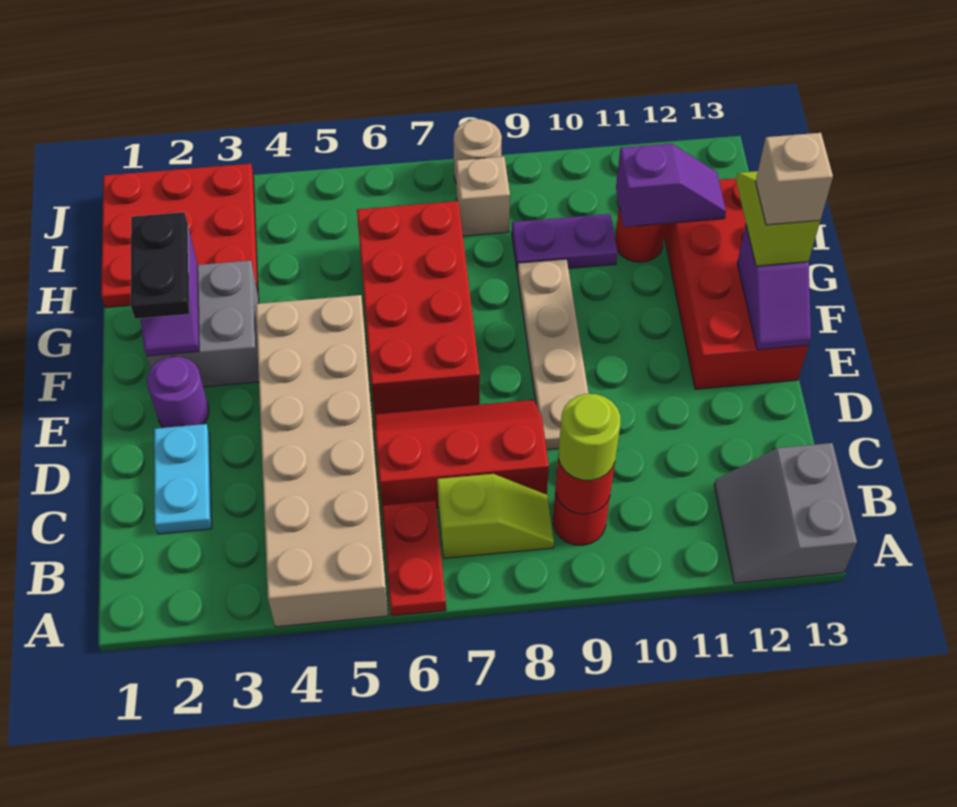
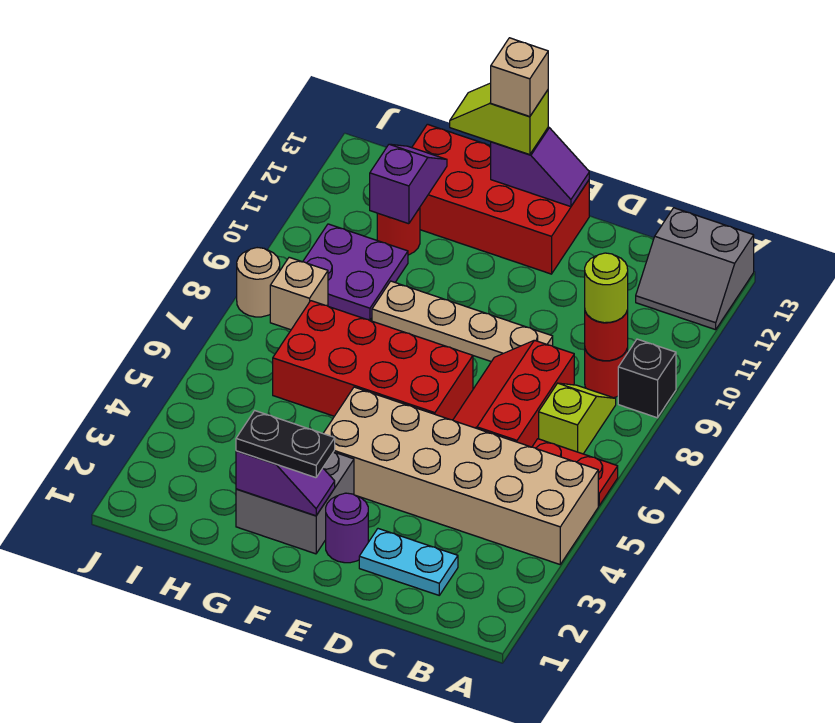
none -> black 1x1 brick [618,339,676,418]
red 3x3 plate [101,164,258,308] -> none
purple 1x2 plate [512,214,617,273] -> purple 2x2 plate [303,224,408,320]

